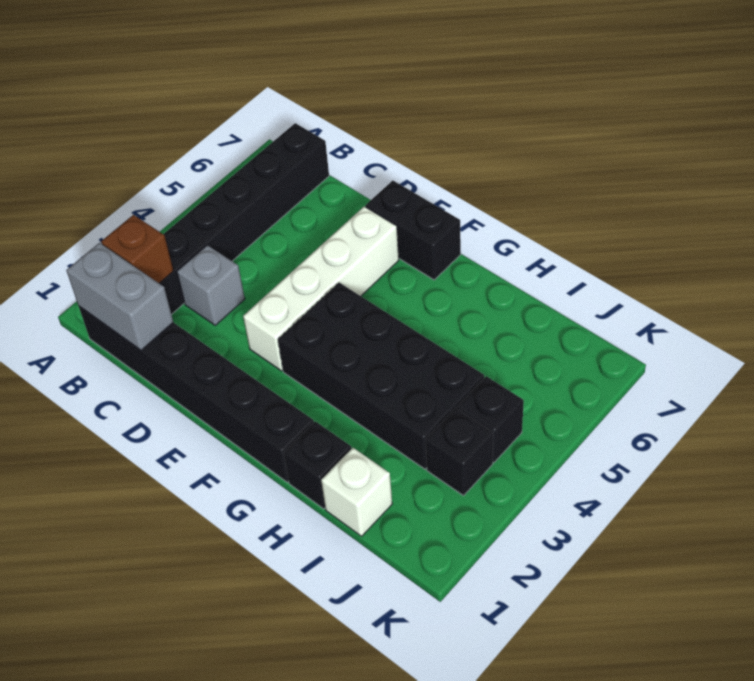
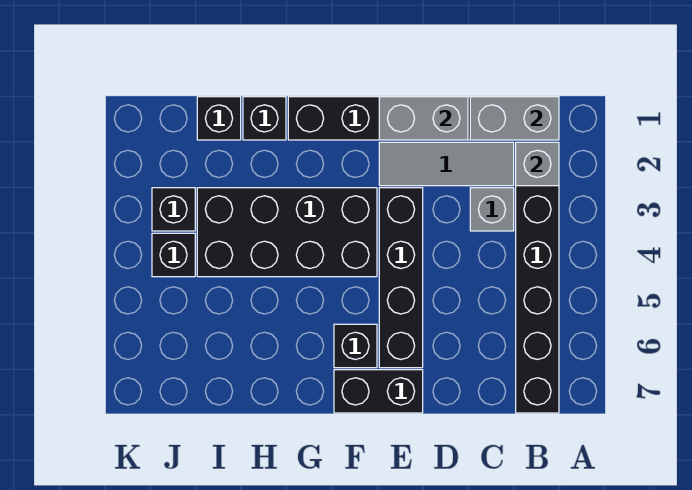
brown 1x1 brick [101,215,173,283] -> grey 1x1 brick [516,142,559,186]
none -> grey 1x3 tile [379,142,514,186]
none -> grey 1x2 brick [379,97,468,140]
white 1x4 brick [243,206,399,371] -> black 1x4 brick [379,188,423,368]
none -> black 1x1 brick [334,324,377,368]
white 1x1 brick [321,448,392,536] -> black 1x1 brick [197,97,241,140]

